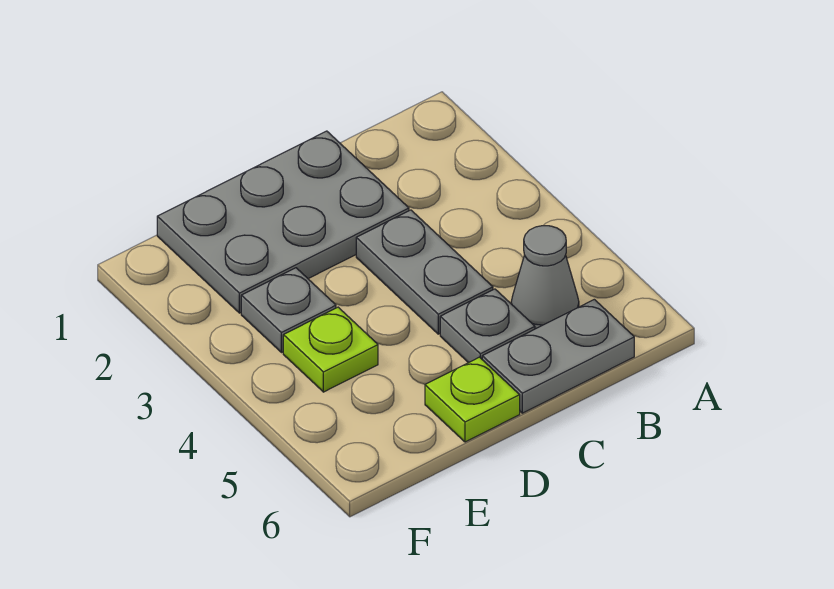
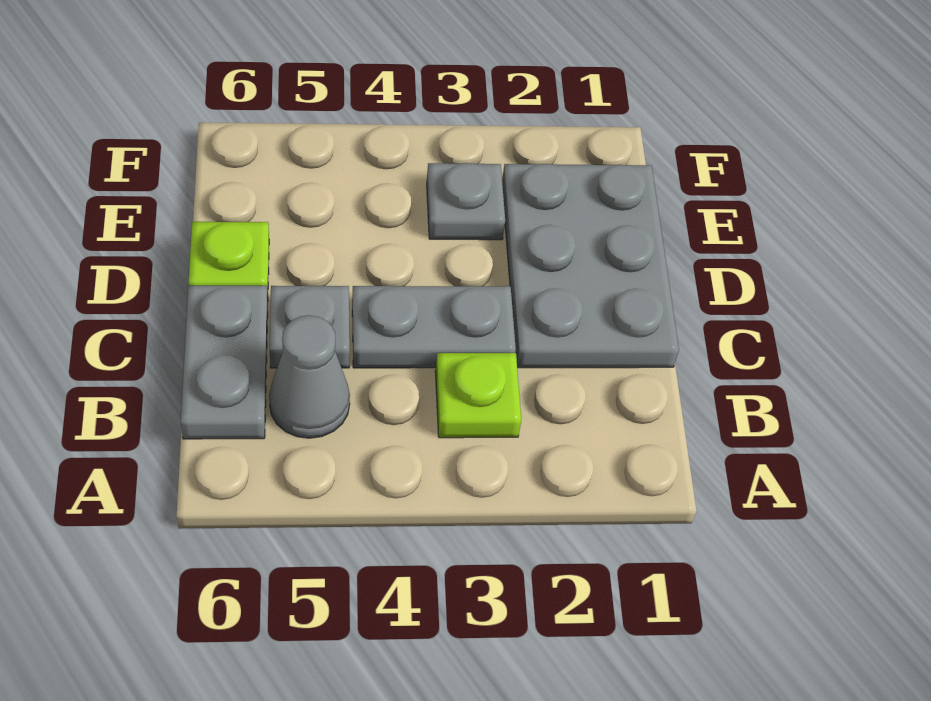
lime 1x1 plate [283,307,378,392] -> lime 1x1 plate moved to [435,353,521,438]

